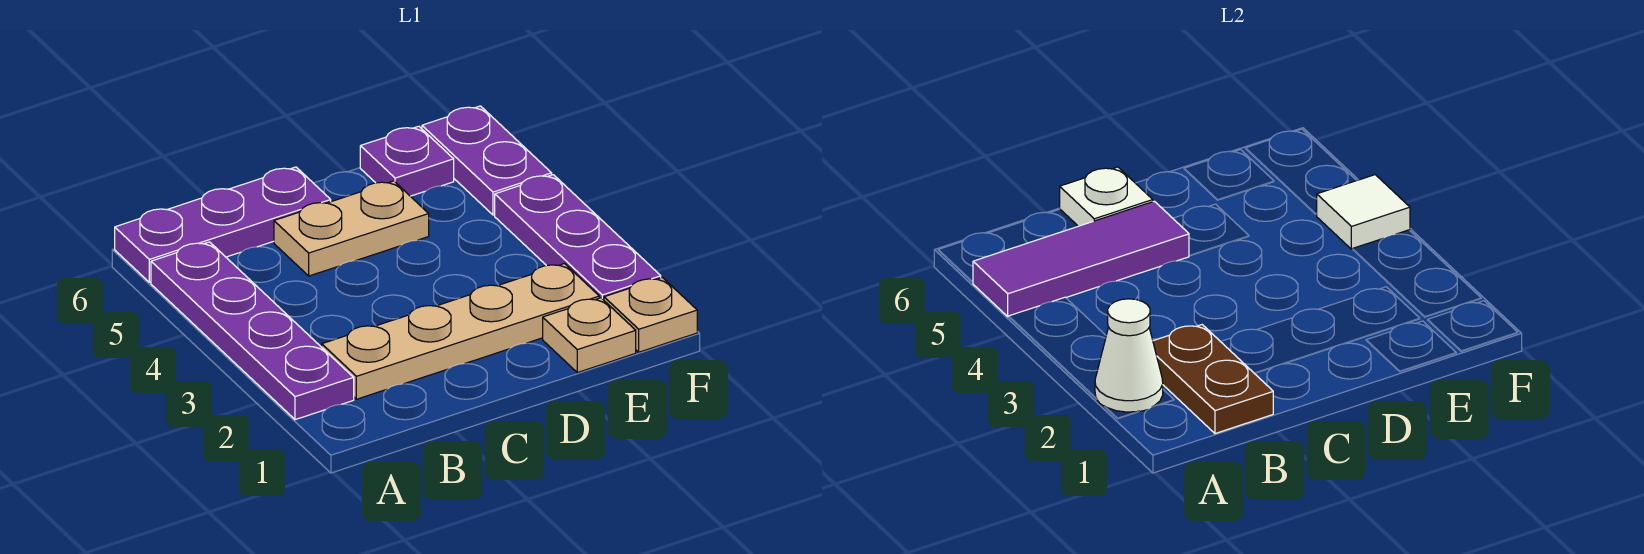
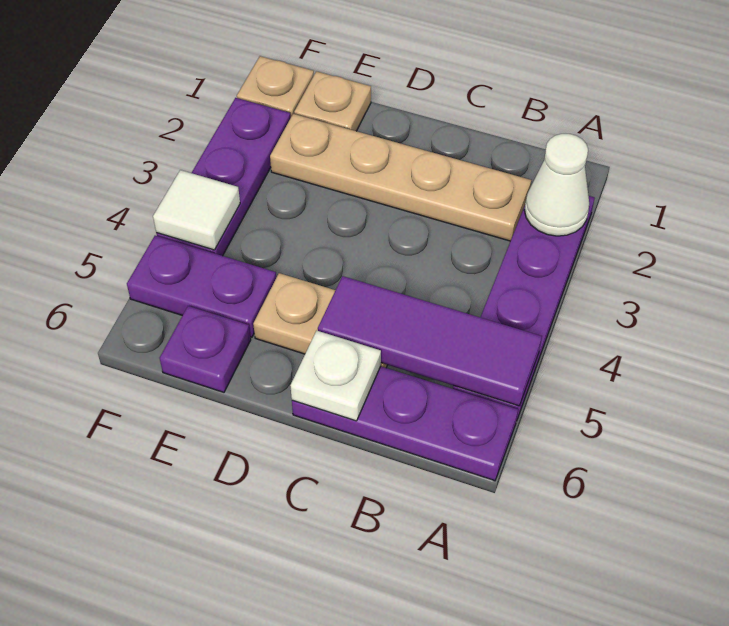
brown 1x2 plate [1153,325,1273,434] -> none
purple 1x2 plate [422,106,552,215] -> purple 1x2 plate turned to [127,236,276,337]

